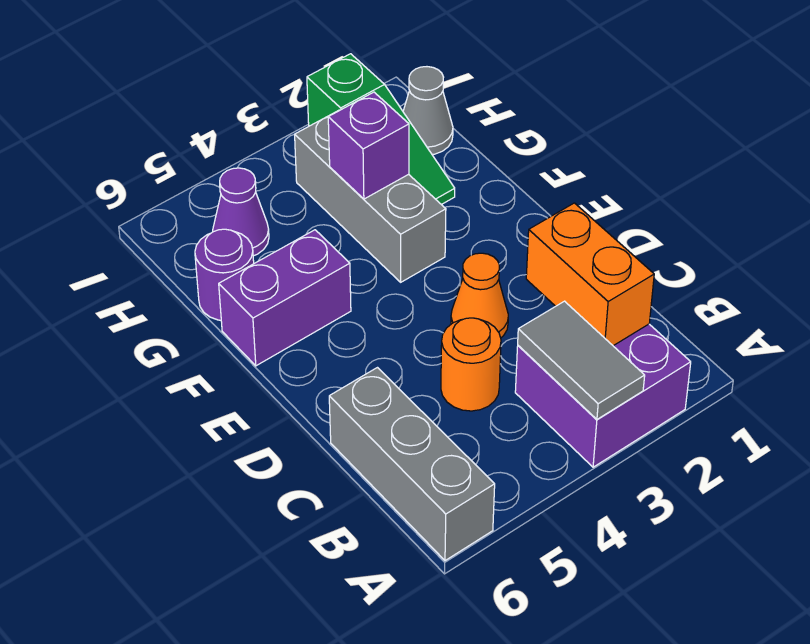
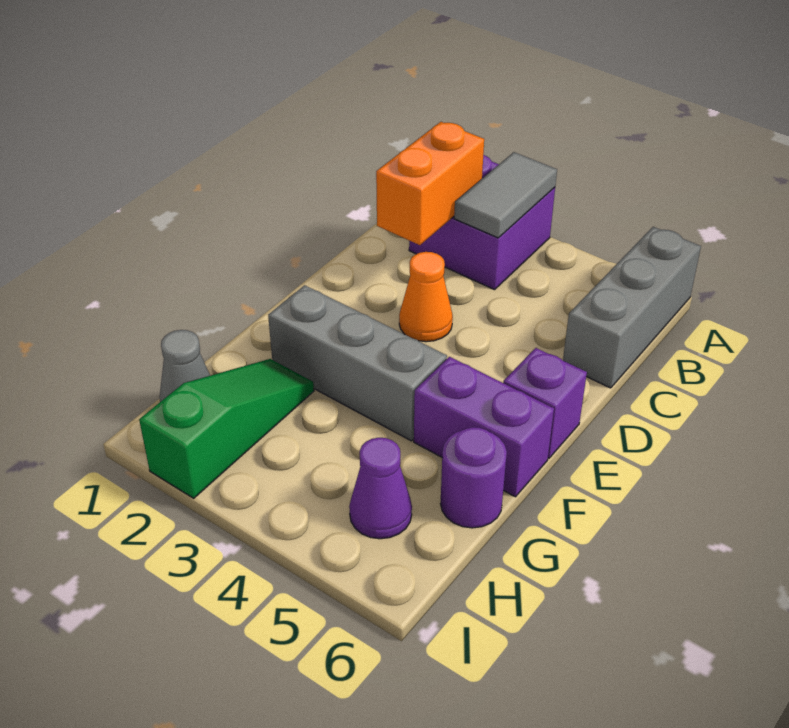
orange 1x1 round brick [441,318,501,411] -> none
grey 1x3 brick [295,110,446,282] -> grey 1x3 brick turned to [268,285,447,441]
purple 1x1 brick [328,92,409,199] -> purple 1x1 brick moved to [503,348,587,458]

